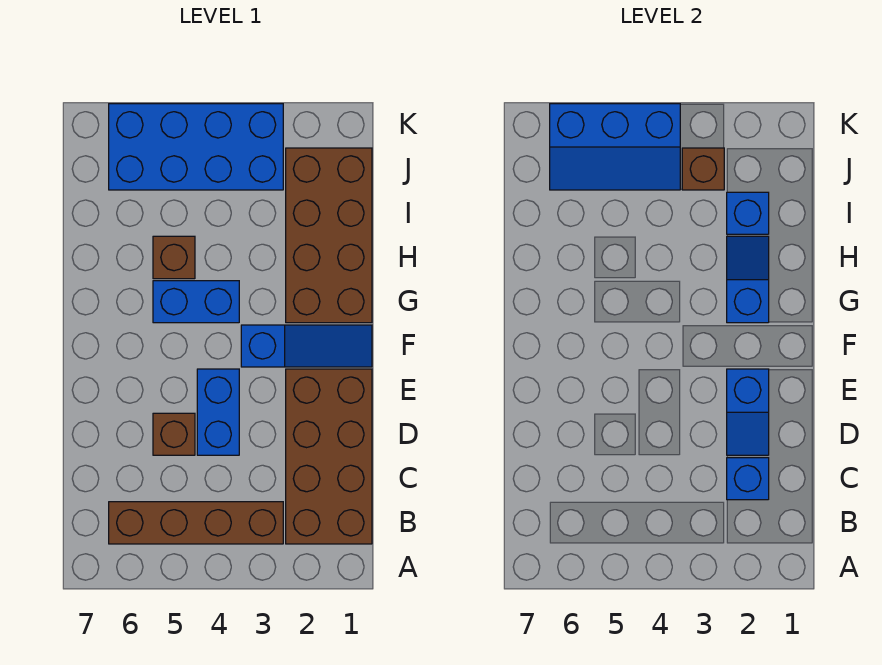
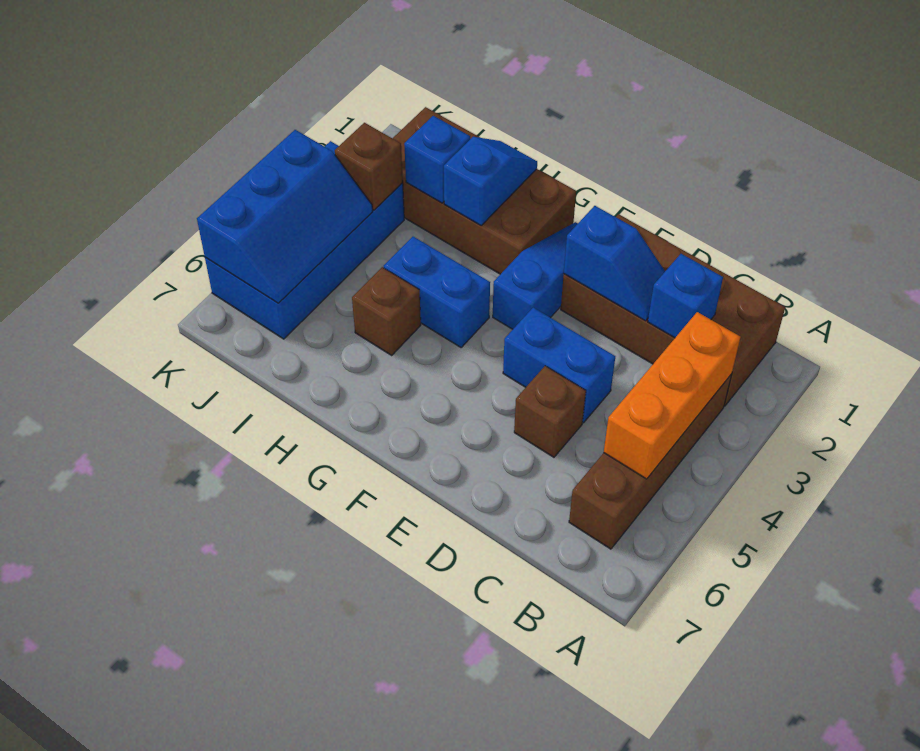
none -> orange 1x3 brick [604,312,741,479]
blue 1x2 slope [727,236,769,323] -> blue 1x2 slope turned to [444,137,537,226]
blue 1x2 brick [153,281,239,323] -> blue 1x2 brick turned to [384,237,490,347]

